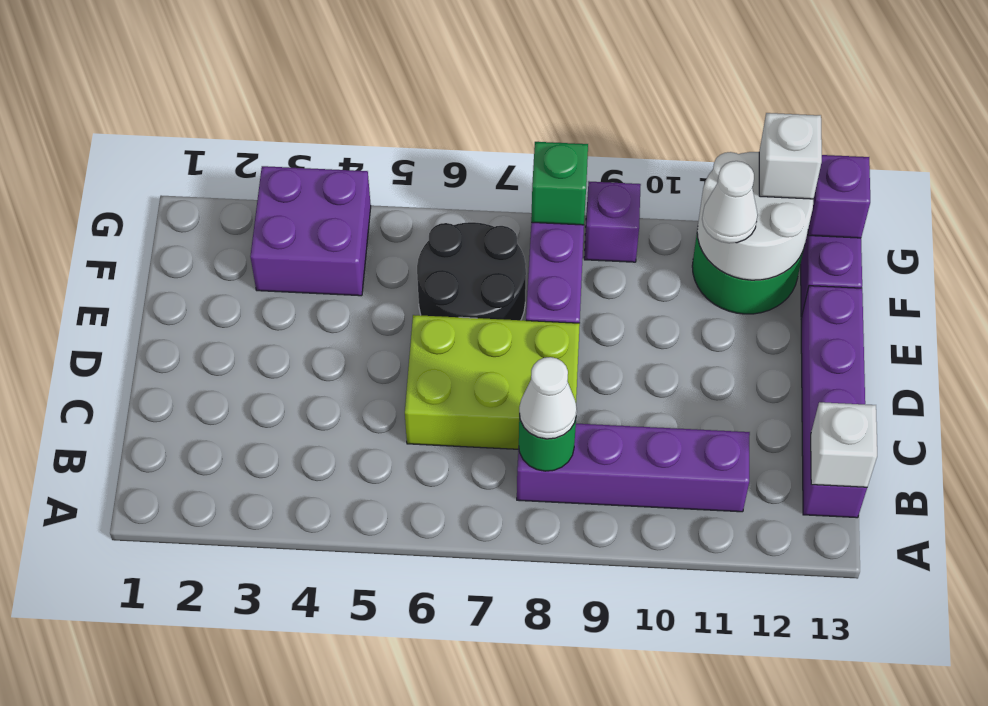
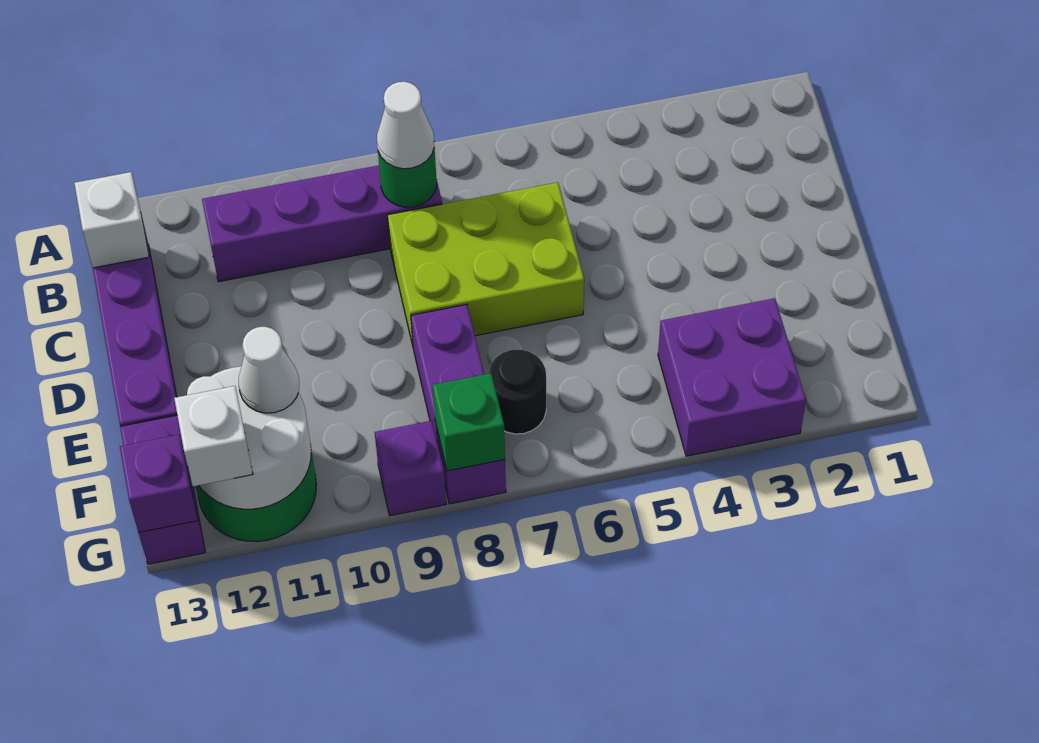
black 2x2 round brick [417,222,526,320] -> black 1x1 round brick [488,349,546,434]

